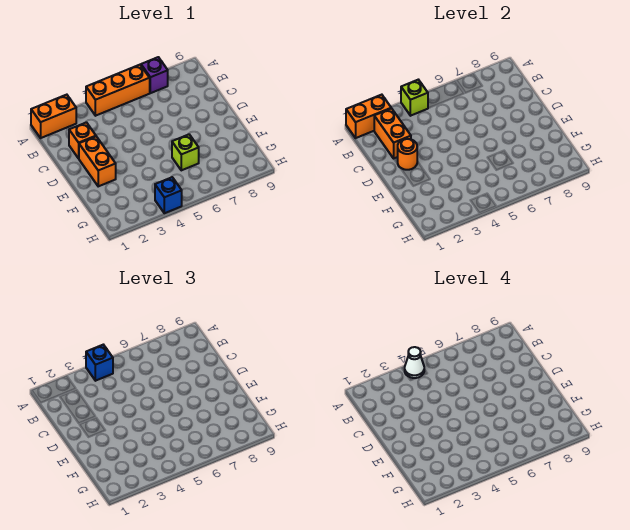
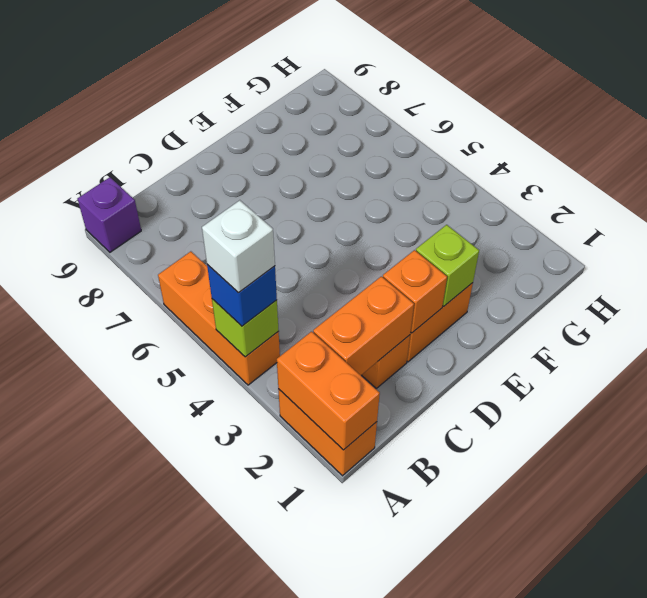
white 1x1 cone [405,347,424,378] -> white 1x1 brick [202,200,275,293]
purple 1x1 brick [141,57,168,93] -> purple 1x1 brick moved to [77,177,141,252]
orange 1x1 round brick [398,139,417,170] -> orange 1x1 brick [383,250,447,333]
lime 1x1 brick [172,134,199,170] -> lime 1x1 brick moved to [416,225,479,306]
blue 1x1 brick [155,177,182,213] -> none

